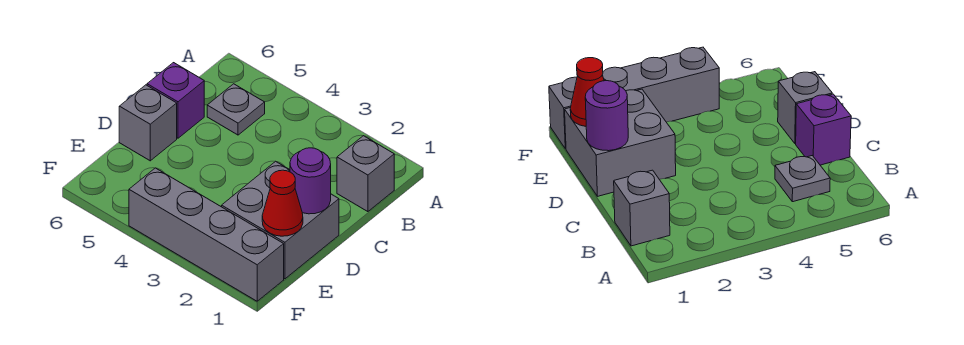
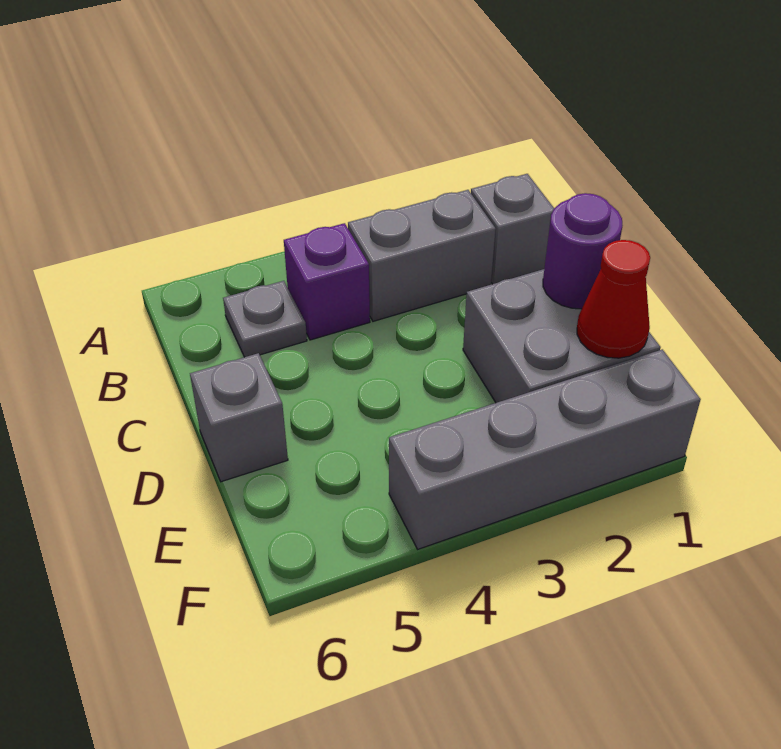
none -> grey 1x2 brick [348,190,496,321]
purple 1x1 brick [147,63,204,138] -> purple 1x1 brick moved to [284,223,370,340]

